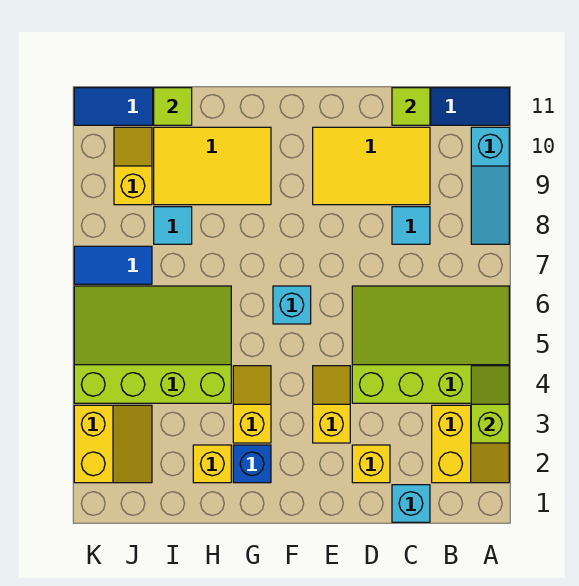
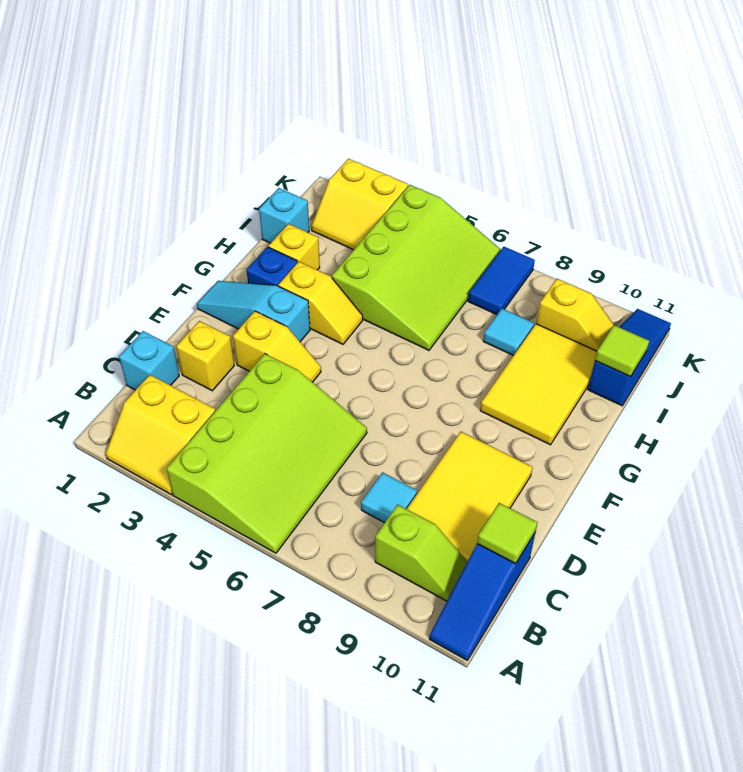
lime 1x2 slope [471,366,509,443] -> lime 1x2 slope moved to [375,505,467,601]
cyan 1x3 slope [471,127,509,244] -> cyan 1x3 slope moved to [197,281,310,342]
cyan 1x1 brick [273,286,311,324] -> cyan 1x1 brick moved to [259,188,309,243]

